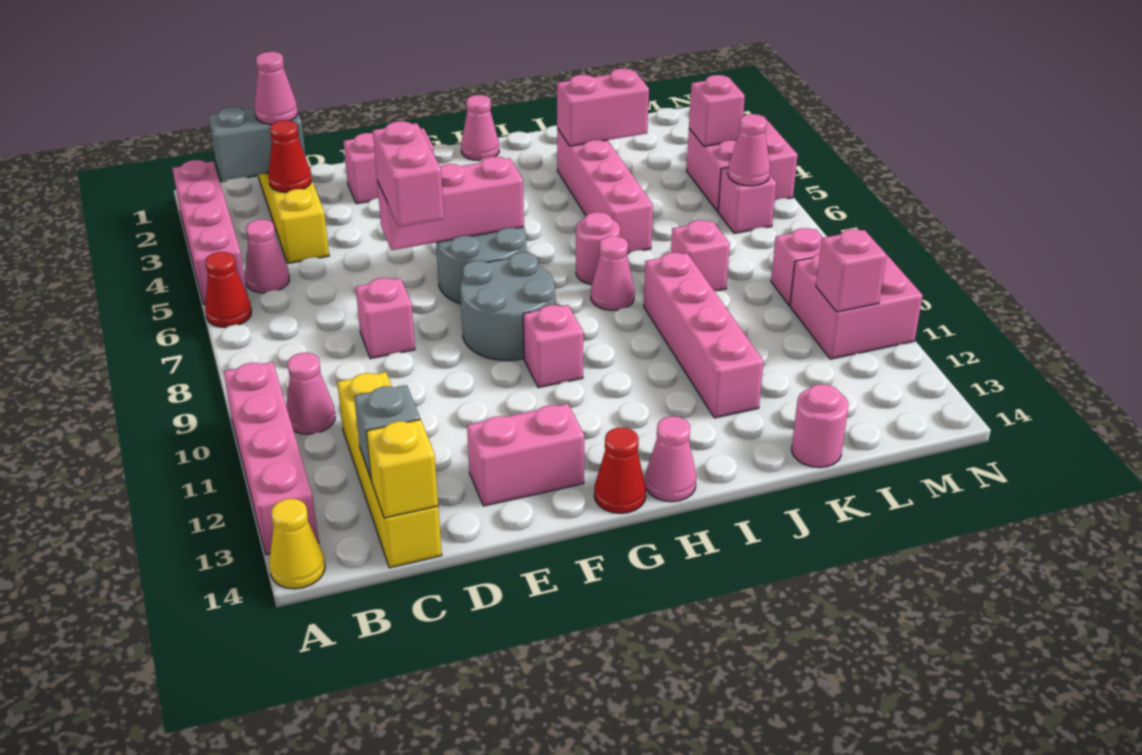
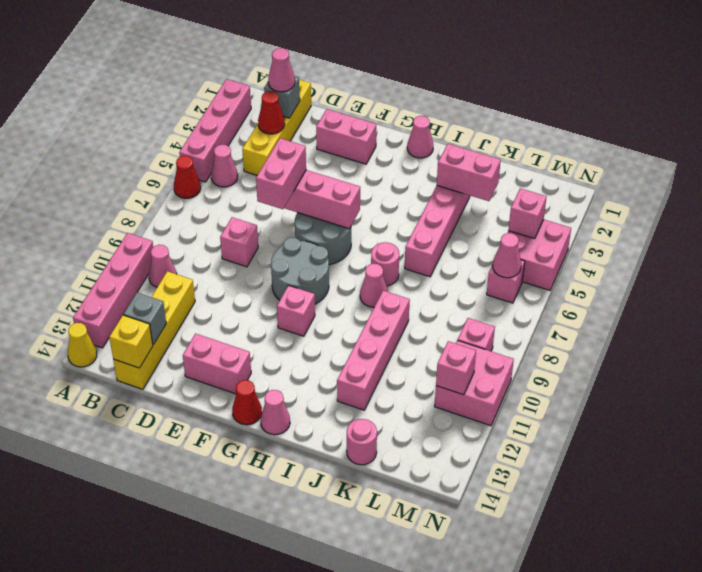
grey 1x2 brick [208,107,306,181] -> grey 1x1 brick [264,76,300,118]
pink 1x1 brick [671,220,730,291] -> none

